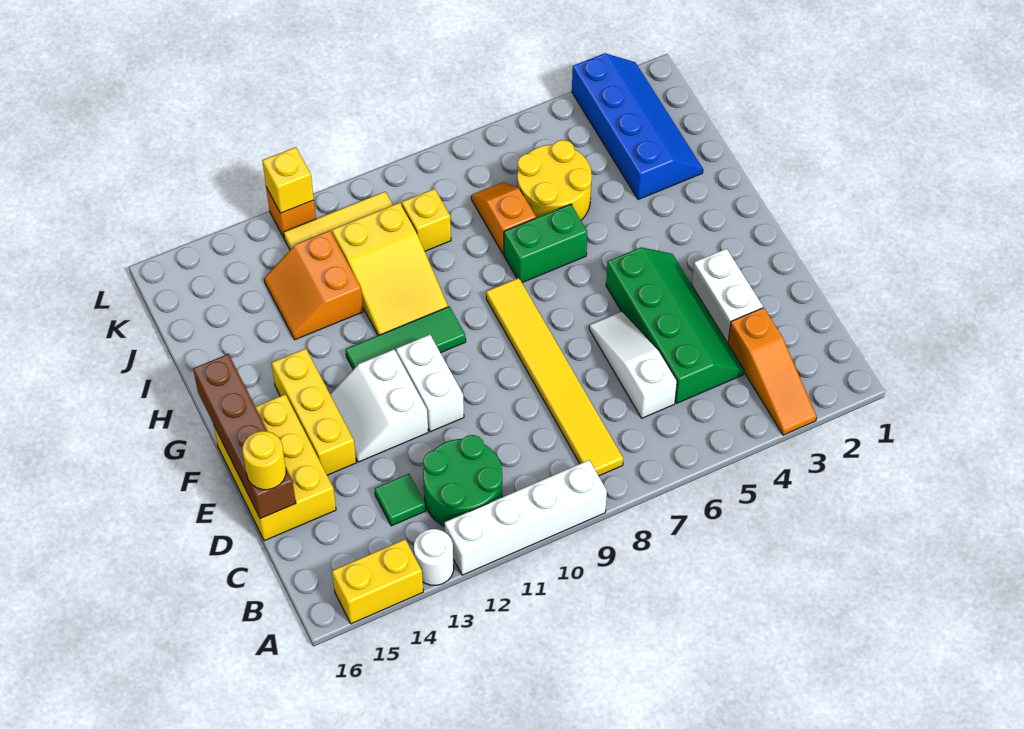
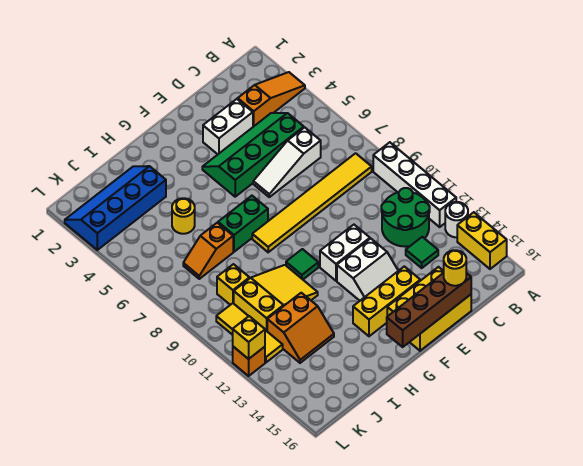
green 1x3 tile [346,306,466,369] -> green 1x1 tile [286,249,318,279]
green 1x2 brick [504,204,587,283] -> green 1x2 brick turned to [218,196,268,252]
yellow 2x2 round brick [517,140,592,220] -> yellow 1x1 round brick [172,198,195,234]

